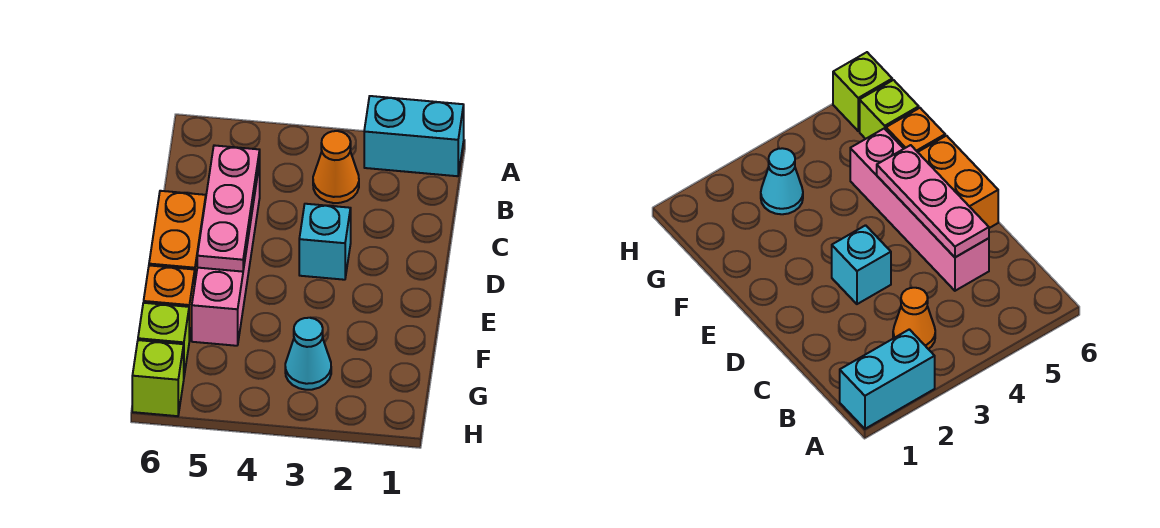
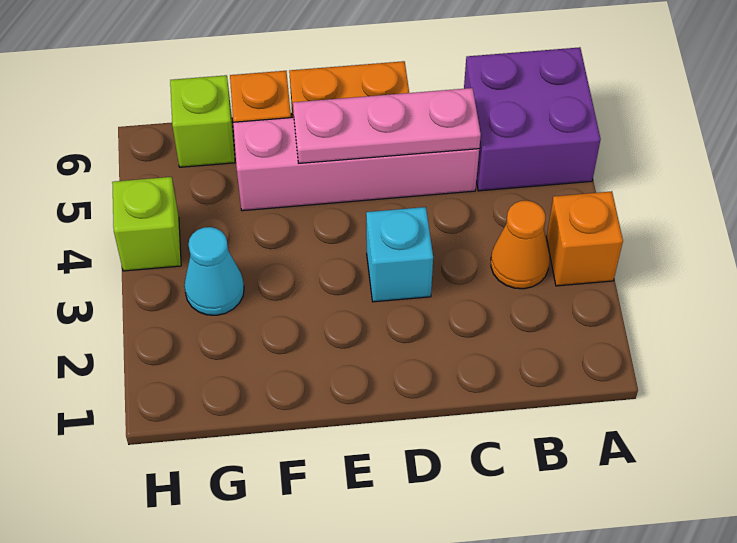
cyan 1x2 brick [364,96,464,176] -> none
none -> orange 1x1 brick [547,191,623,286]
none -> purple 2x2 brick [464,47,601,191]
lime 1x1 brick [132,340,184,416] -> lime 1x1 brick moved to [112,177,181,271]

